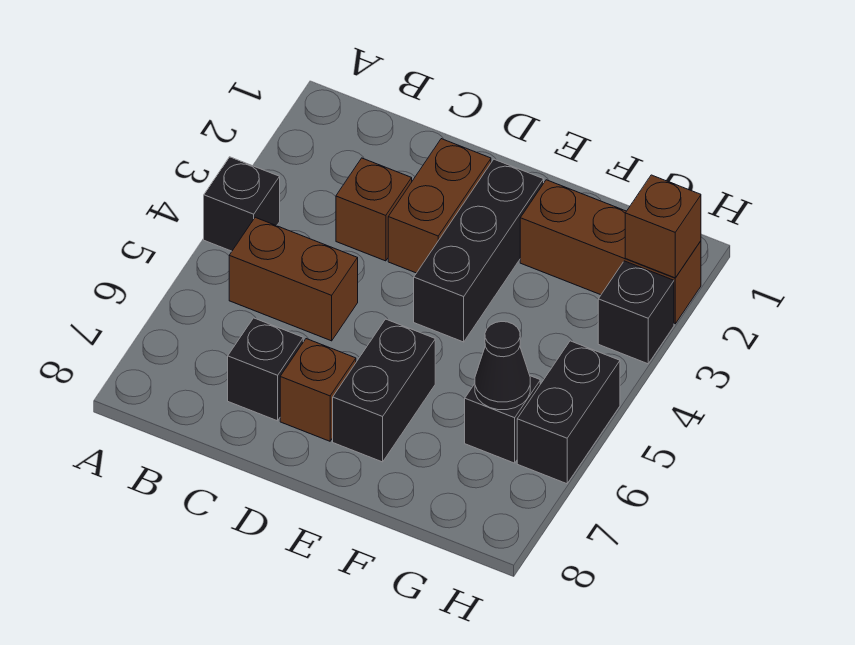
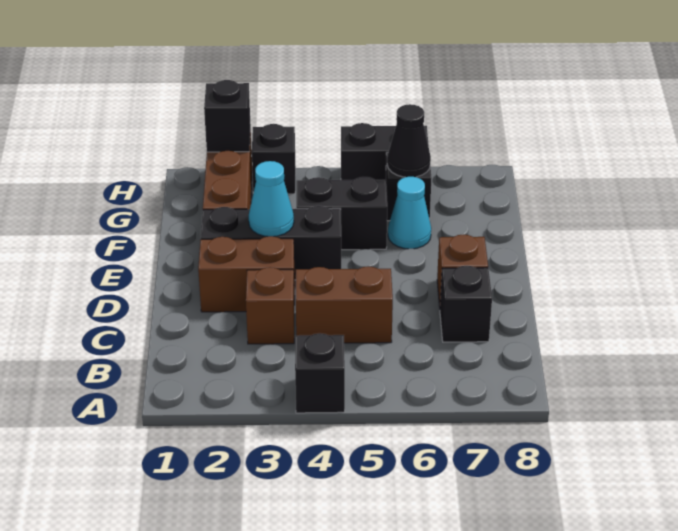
brown 1x2 brick [229,217,358,341] -> brown 1x2 brick turned to [296,266,393,343]
none -> cyan 1x1 cone [249,161,294,237]
black 1x2 brick [333,319,435,462] -> black 1x2 brick moved to [296,177,387,250]
none -> cyan 1x1 cone [388,177,431,249]
brown 1x1 brick [625,175,701,278] -> black 1x1 brick [204,80,251,152]

